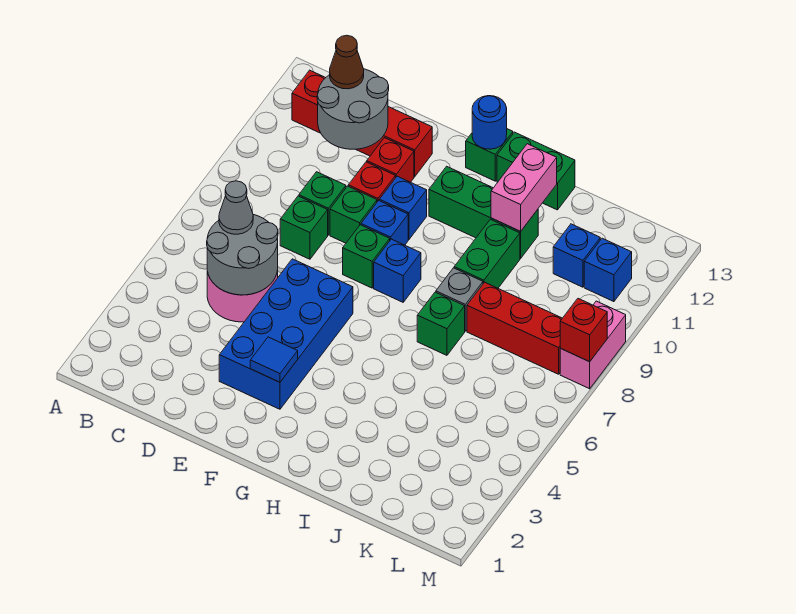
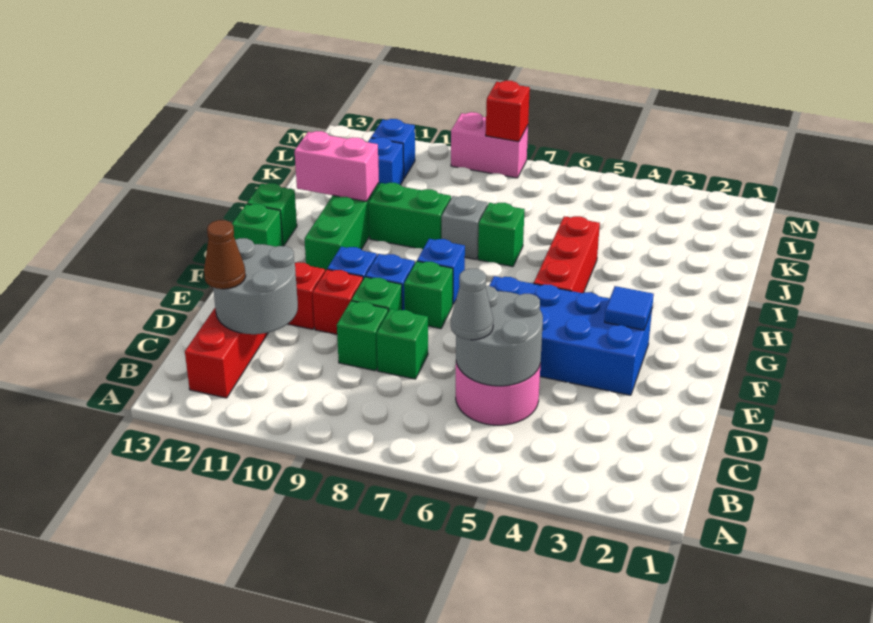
blue 1x1 round brick [472,96,507,149] -> none
green 1x2 brick [497,132,575,210] -> green 1x1 brick [247,183,297,246]
red 1x3 brick [467,282,562,374] -> red 1x3 brick moved to [534,216,600,293]

